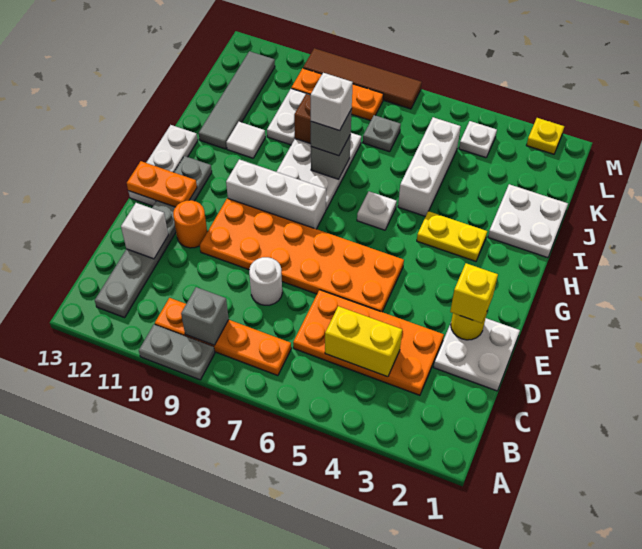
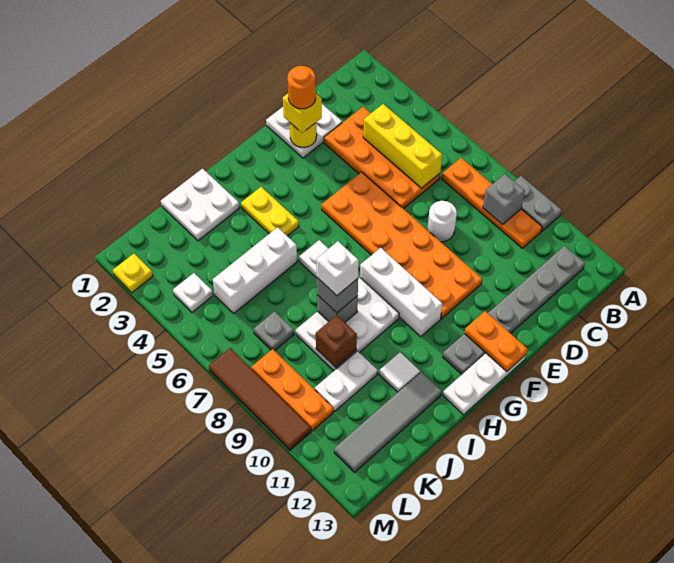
yellow 1x2 brick [325,306,402,377] -> yellow 1x3 brick [363,104,442,188]
white 1x1 brick [121,203,168,259] -> none
orange 1x1 round brick [173,200,207,248] -> orange 1x1 round brick moved to [287,66,316,109]

